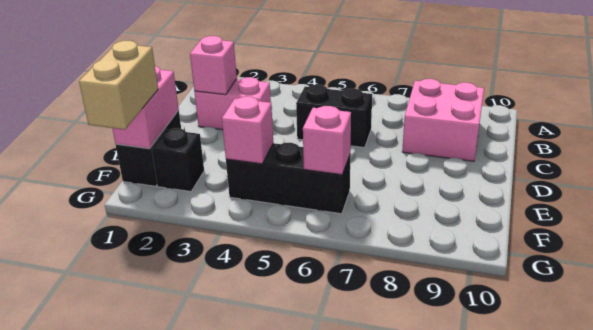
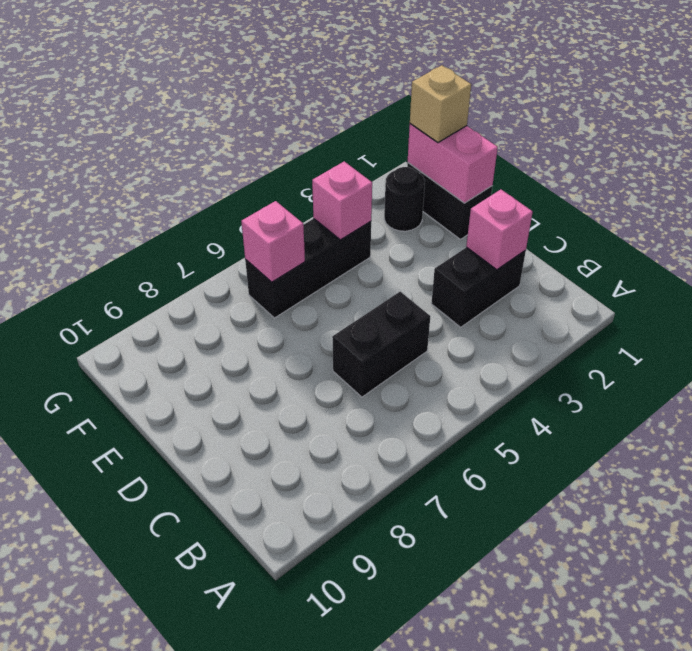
pink 2x2 brick [402,79,484,161] -> none
pink 1x2 brick [194,77,271,130] -> black 1x2 brick [431,247,526,327]
tan 1x2 brick [79,41,158,130] -> tan 1x1 brick [410,65,471,143]
black 1x1 brick [151,128,204,192] -> black 1x1 round brick [384,167,425,231]

